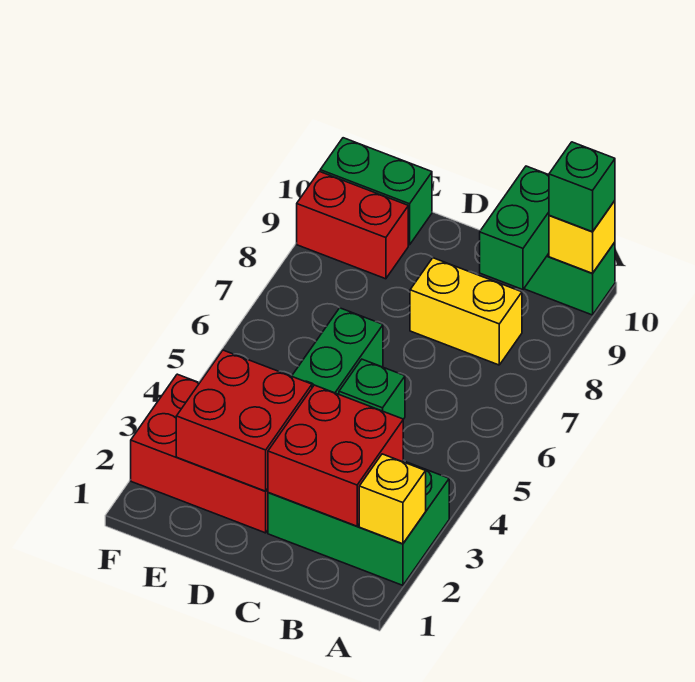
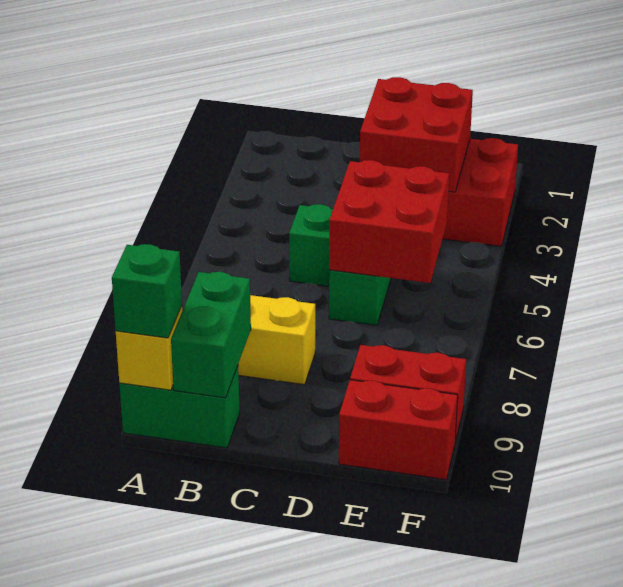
green 2x3 brick [268,461,449,585] -> none
yellow 1x1 brick [359,454,426,544] -> none
red 2x2 brick [268,385,403,526] -> red 2x2 brick moved to [329,160,449,283]
green 1x2 brick [320,138,432,245] -> red 1x2 brick [339,380,458,480]

